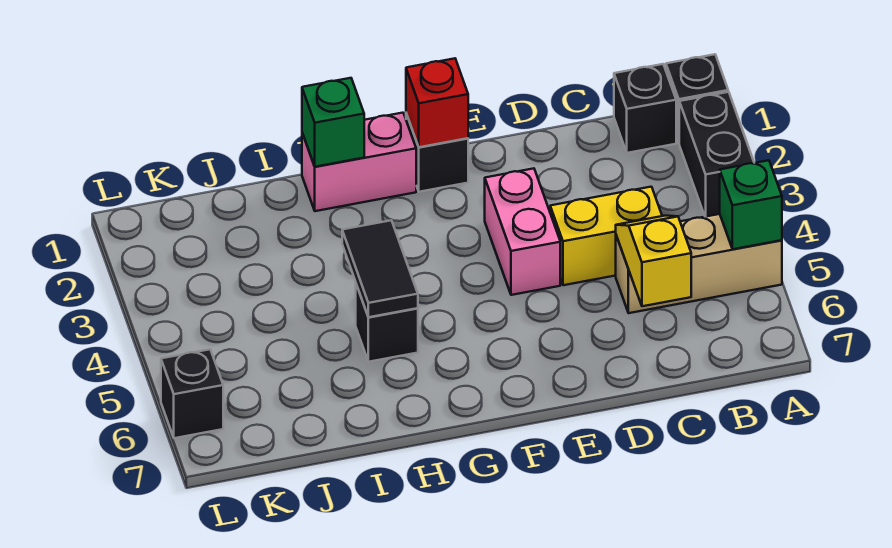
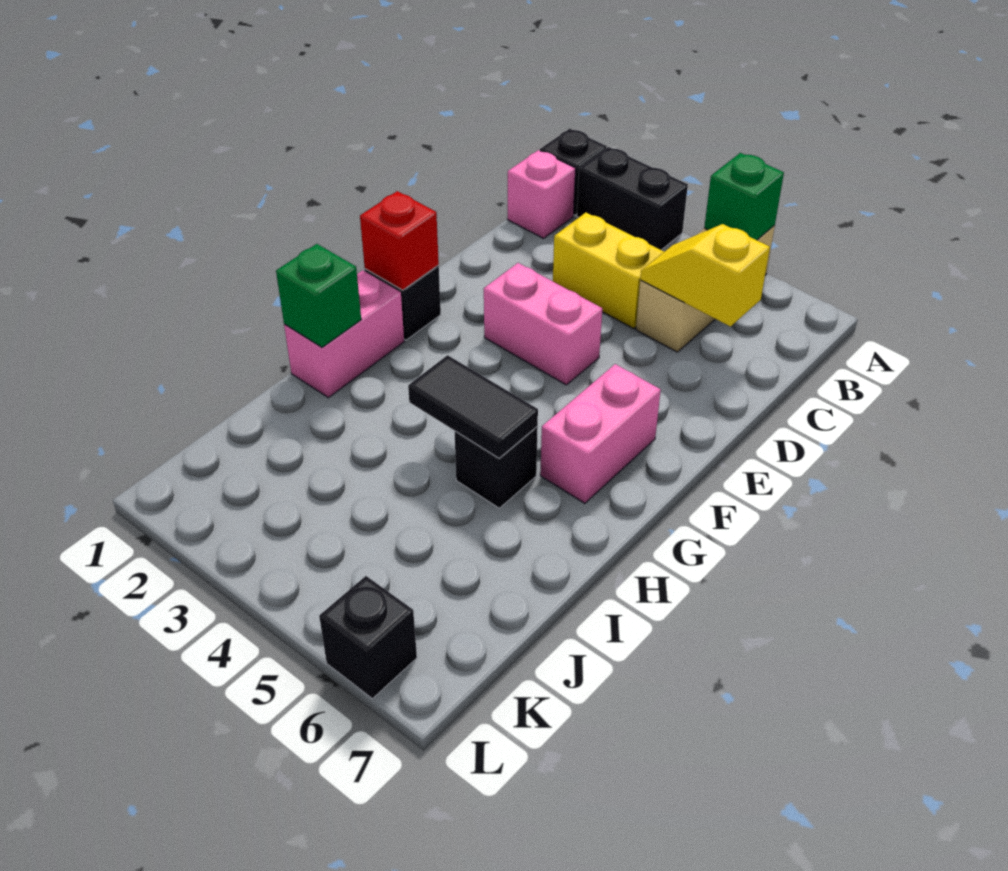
black 1x1 brick [614,64,676,153] -> pink 1x1 brick [507,150,576,238]
yellow 1x2 brick [550,187,662,285] -> yellow 1x2 brick turned to [553,213,664,328]
none -> pink 1x2 brick [540,364,661,503]

